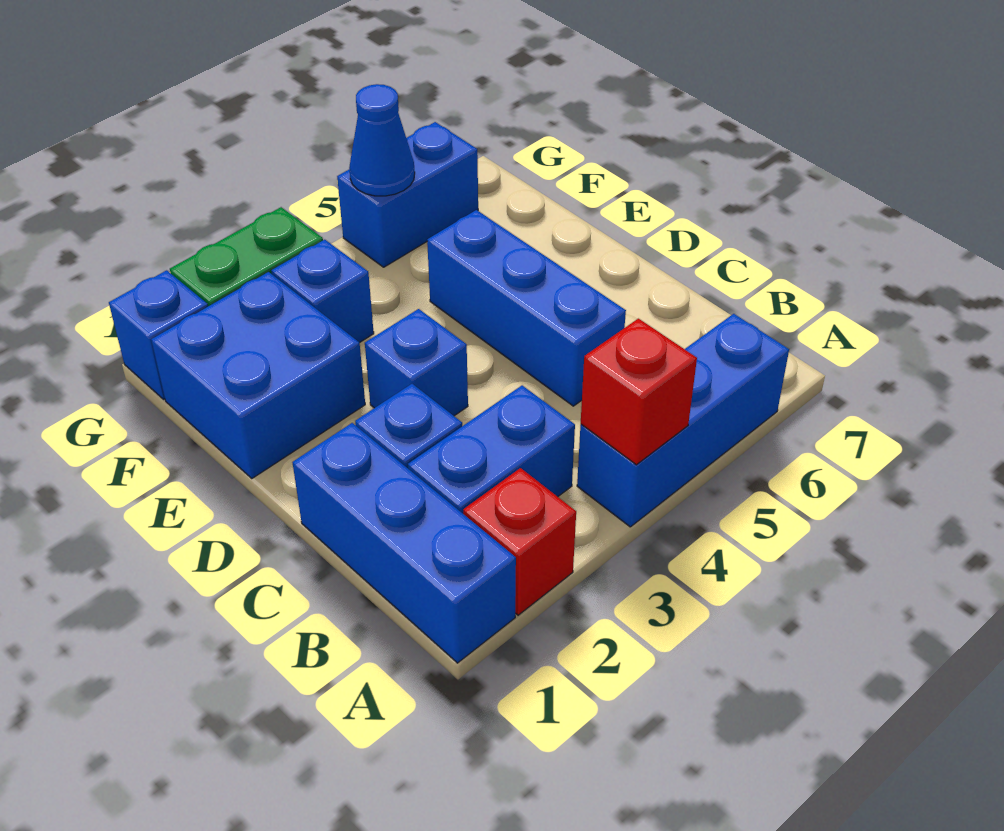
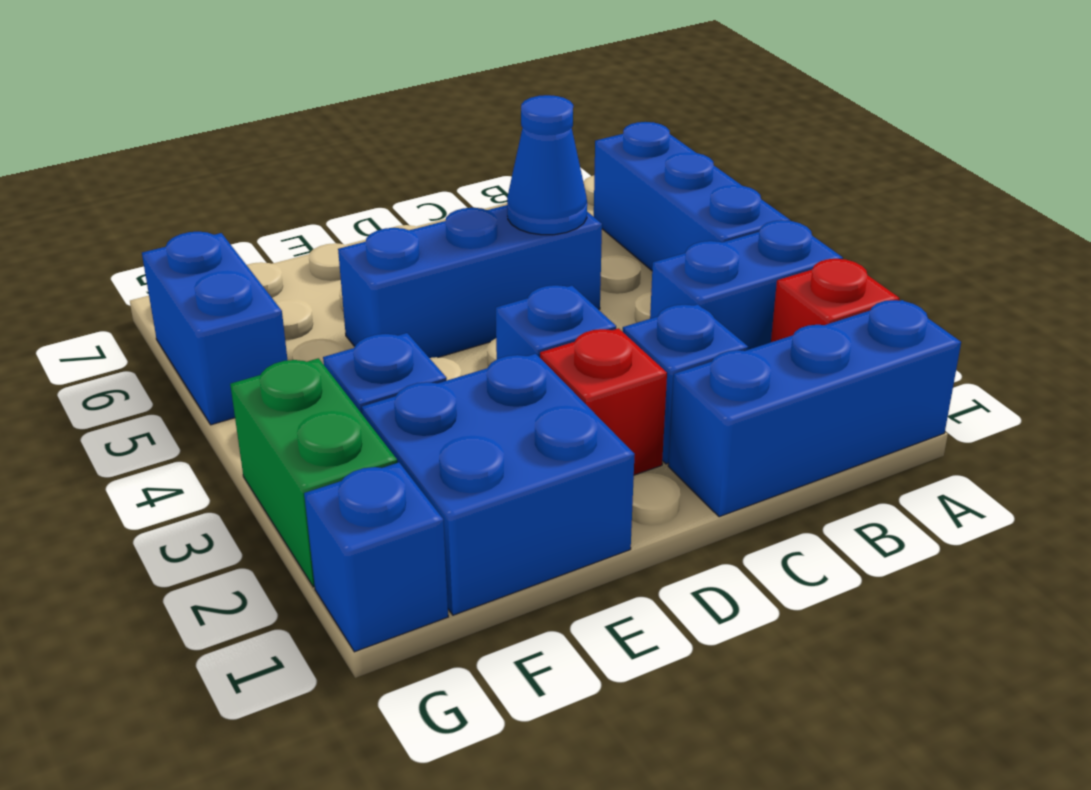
red 1x1 brick [581,319,697,465] -> red 1x1 brick moved to [540,328,667,475]
blue 1x2 brick [408,385,575,513] -> blue 1x2 brick turned to [650,220,843,350]
blue 1x1 cone [349,84,415,196] -> blue 1x1 cone moved to [507,95,587,235]

